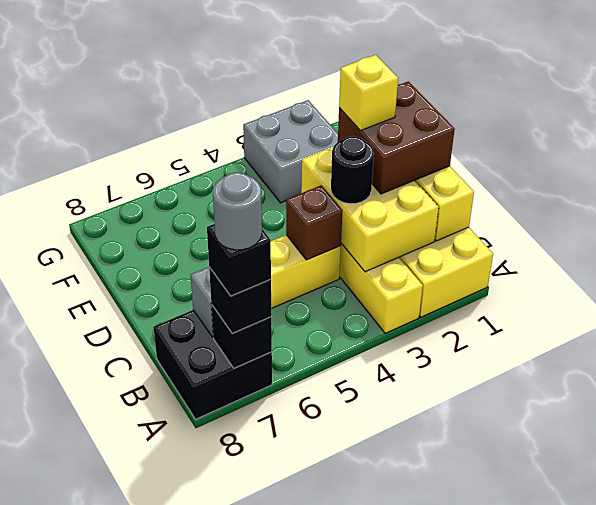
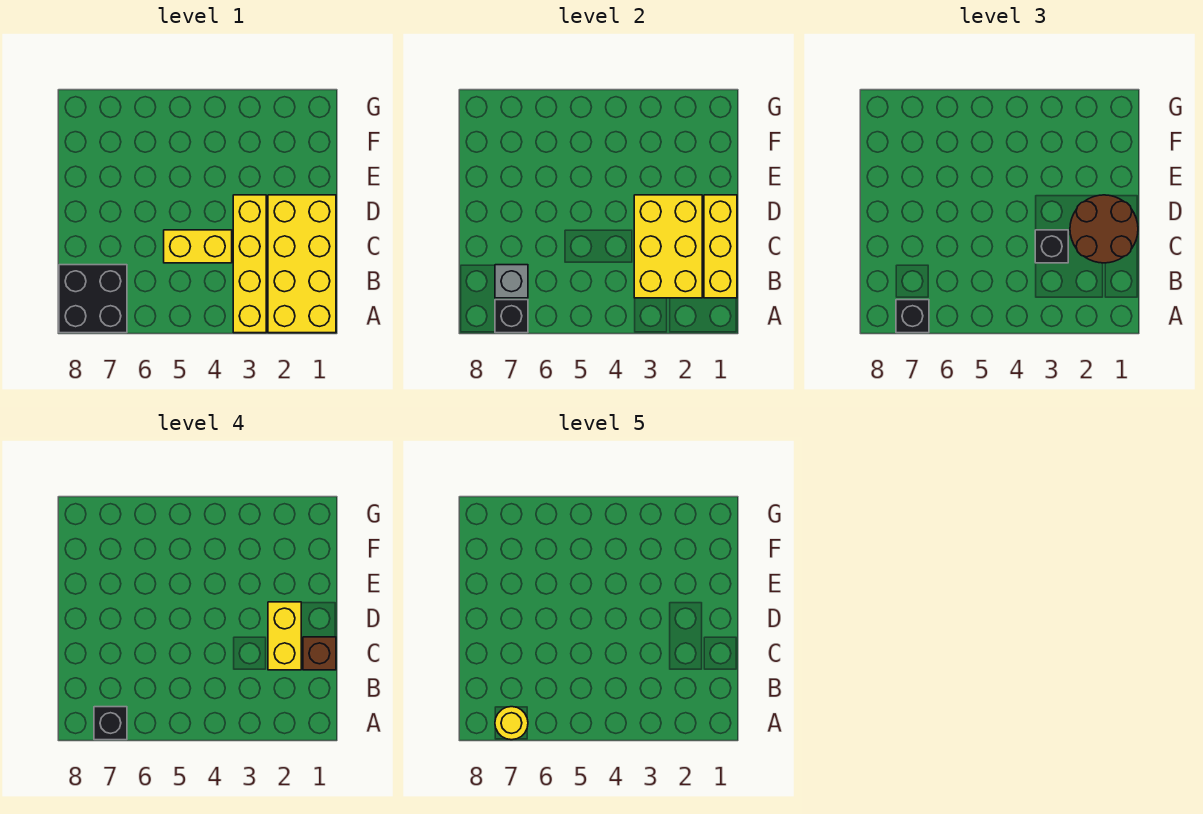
grey 1x1 round brick [213,172,262,250] -> yellow 1x1 round brick [495,707,528,740]
brown 2x2 brick [338,81,455,194] -> brown 2x2 round brick [1070,195,1138,263]
black 1x1 round brick [331,136,374,204] -> black 1x1 brick [1035,230,1068,263]
brown 1x1 brick [286,185,342,260] -> brown 1x1 brick moved to [303,637,336,670]
yellow 1x1 brick [339,55,398,131] -> yellow 1x2 brick [268,602,301,670]
grey 2x2 brick [243,100,338,203] -> none

